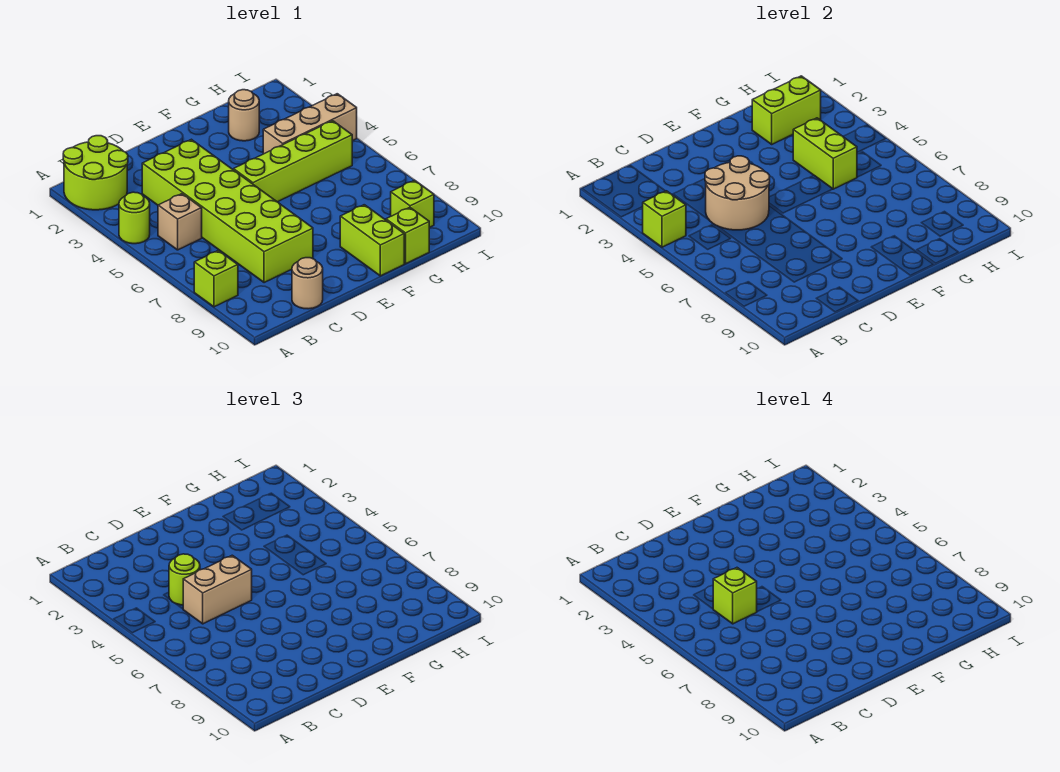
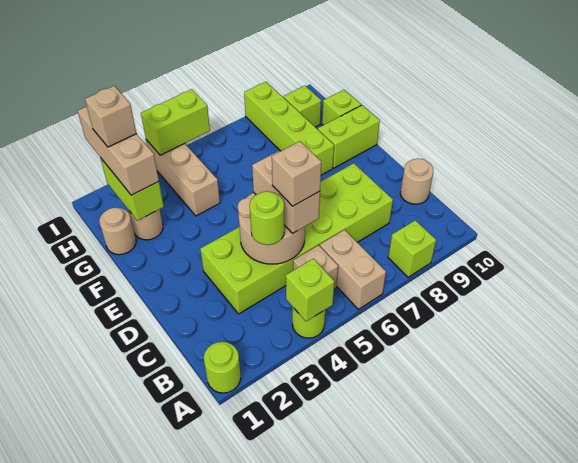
lime 2x2 round brick [63,136,128,210] -> lime 1x1 round brick [204,342,241,393]
none -> tan 1x2 brick [320,230,386,309]
lime 1x1 brick [713,568,757,624] -> tan 1x1 brick [272,141,321,206]
lime 1x4 brick [233,121,352,202] -> lime 1x4 brick moved to [244,82,334,175]
none -> tan 1x1 round brick [99,208,136,255]
none -> tan 1x3 brick [78,106,159,195]
lime 1x2 brick [793,118,857,189] -> lime 1x2 brick moved to [141,89,210,155]
none -> tan 1x1 brick [85,86,137,147]

